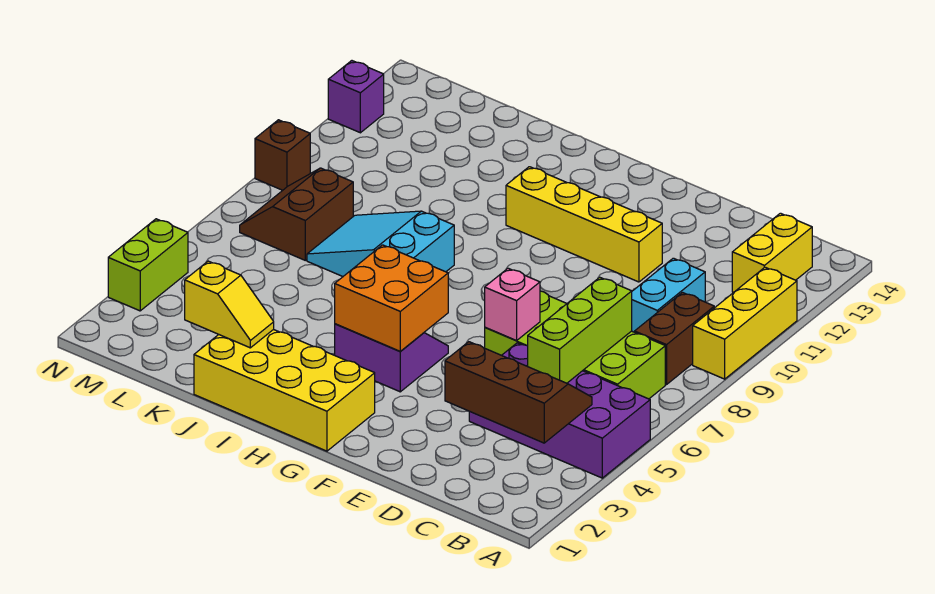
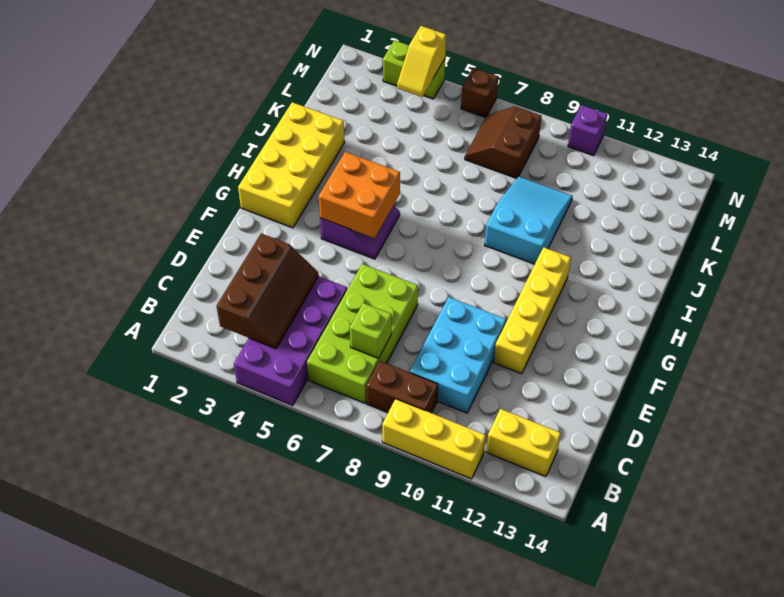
lime 1x3 brick [528,277,632,383] -> lime 1x1 brick [350,303,392,358]
cyan 1x2 brick [632,258,705,332] -> cyan 2x3 brick [410,297,506,413]
pink 1x1 brick [485,268,540,341] -> none
cyan 2x3 slope [307,211,454,276] -> cyan 2x3 slope moved to [485,177,573,264]
yellow 1x2 slope [185,261,274,348] -> yellow 1x2 slope moved to [397,26,446,97]
brown 2x2 slope [240,168,353,260] -> brown 2x2 slope turned to [465,106,542,178]
brown 1x1 brick [255,120,310,190] -> brown 1x1 brick moved to [461,68,498,118]
purple 1x1 brick [328,61,384,133] -> purple 1x1 brick moved to [568,105,607,156]

